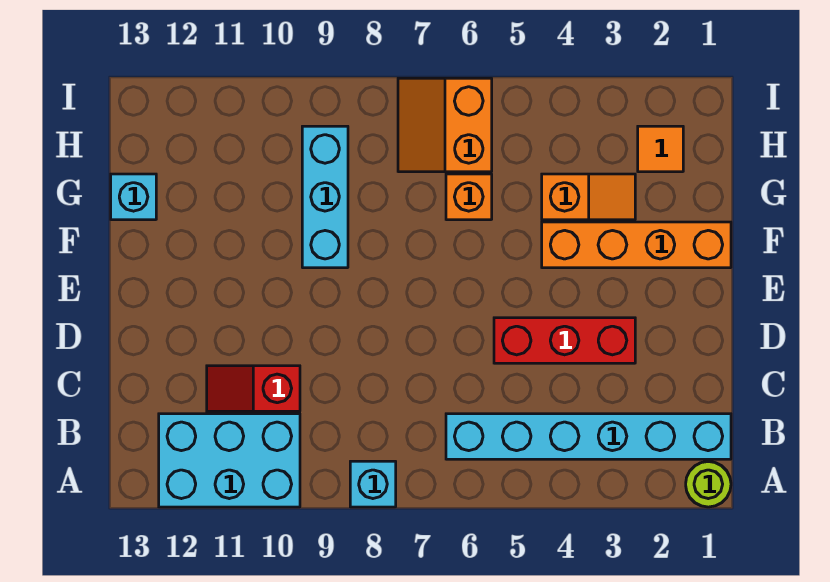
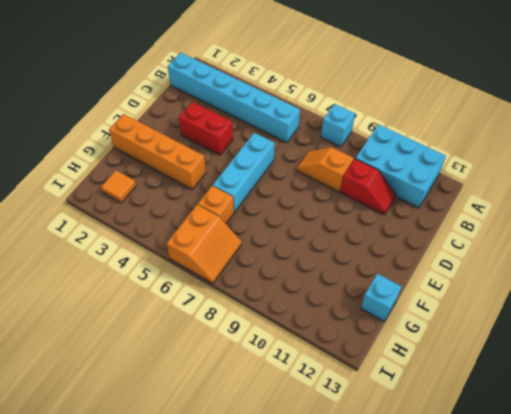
lime 1x1 round brick [686,462,731,507] -> none
red 1x3 brick [494,318,635,363] -> red 1x2 brick [179,102,233,155]
cyan 1x3 brick [302,126,348,268] -> cyan 1x3 brick moved to [213,133,275,212]
orange 1x2 slope [542,174,635,220] -> orange 1x2 slope moved to [297,147,354,192]

